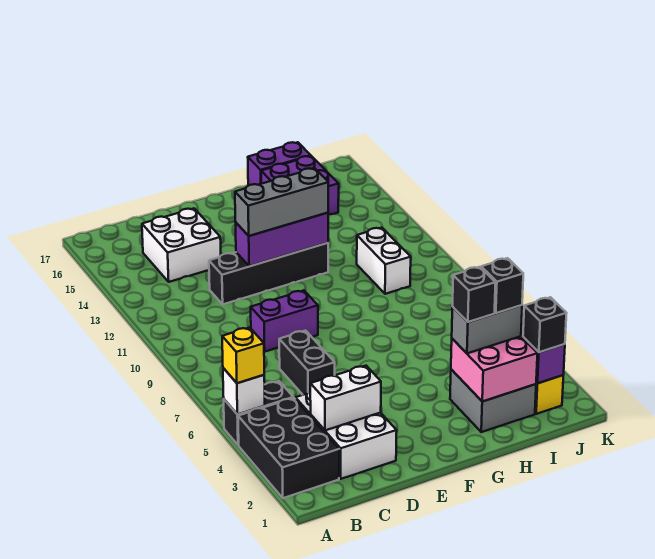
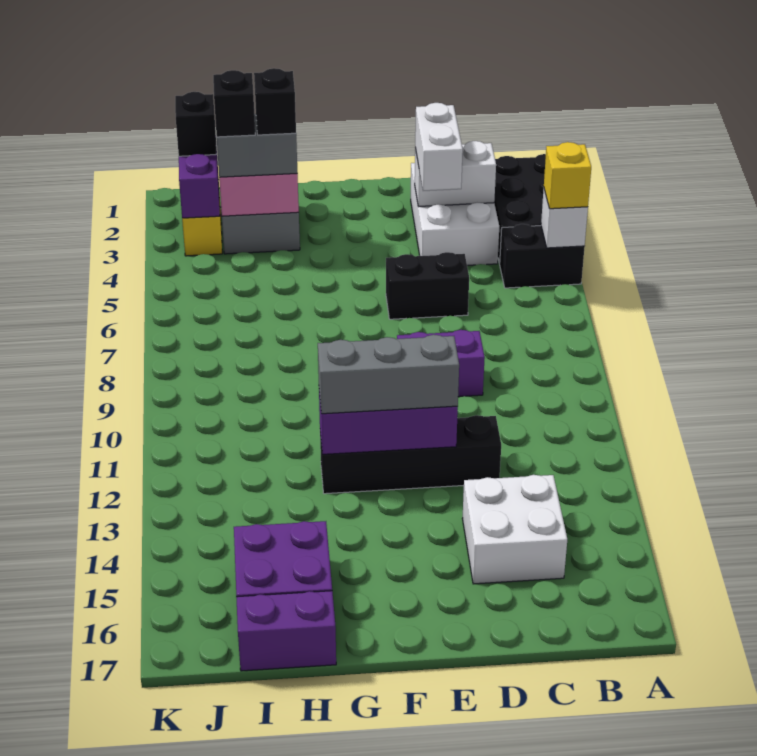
black 1x2 brick [279,331,335,395] -> black 1x2 brick turned to [386,252,469,319]
white 1x2 brick [357,228,411,294] -> white 1x2 brick moved to [415,103,463,191]

